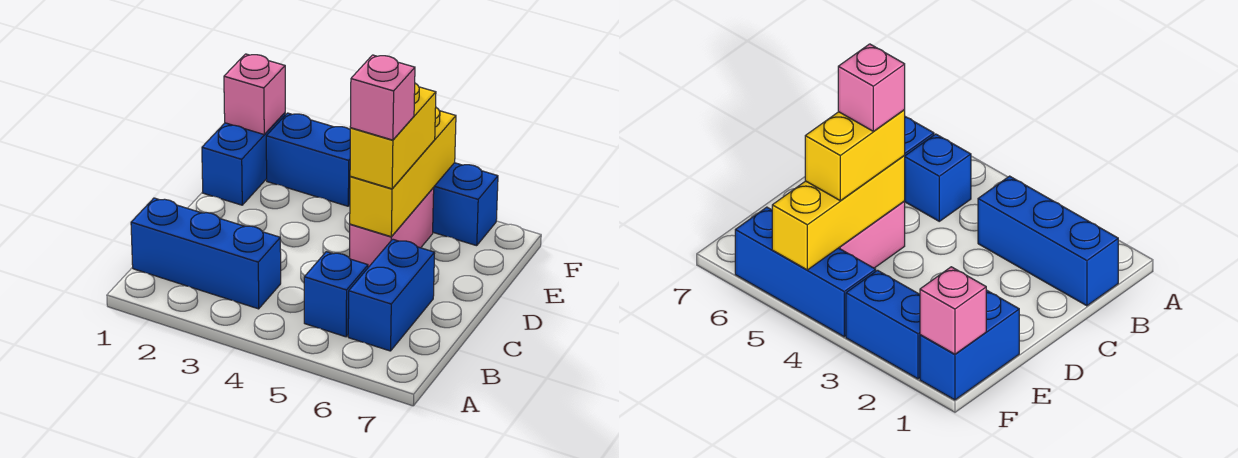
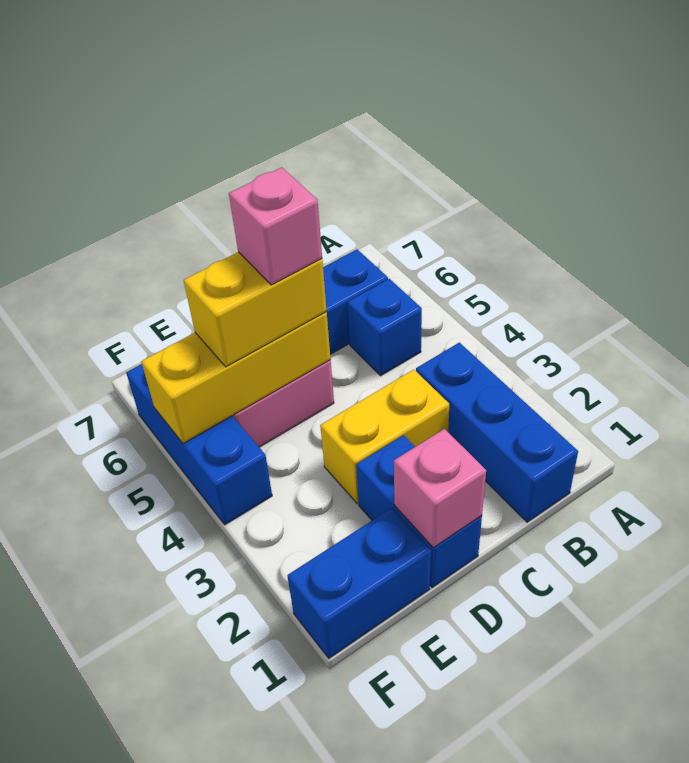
none -> yellow 1x2 brick [320,370,449,503]
pink 1x1 brick [224,54,285,134] -> pink 1x1 brick moved to [394,429,486,548]
blue 1x2 brick [266,113,350,206] -> blue 1x2 brick moved to [356,435,482,588]

